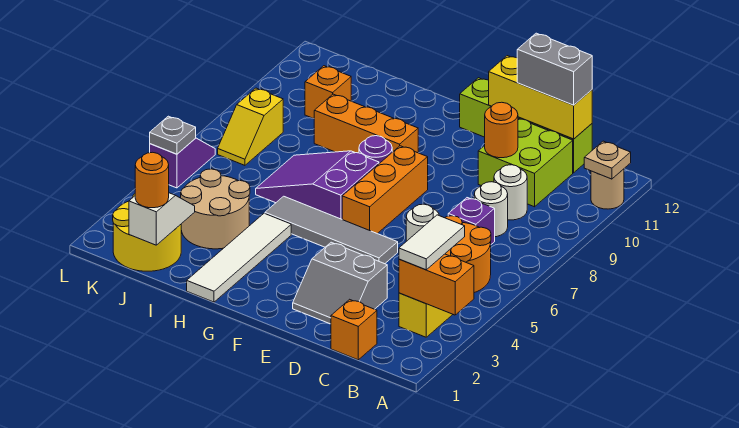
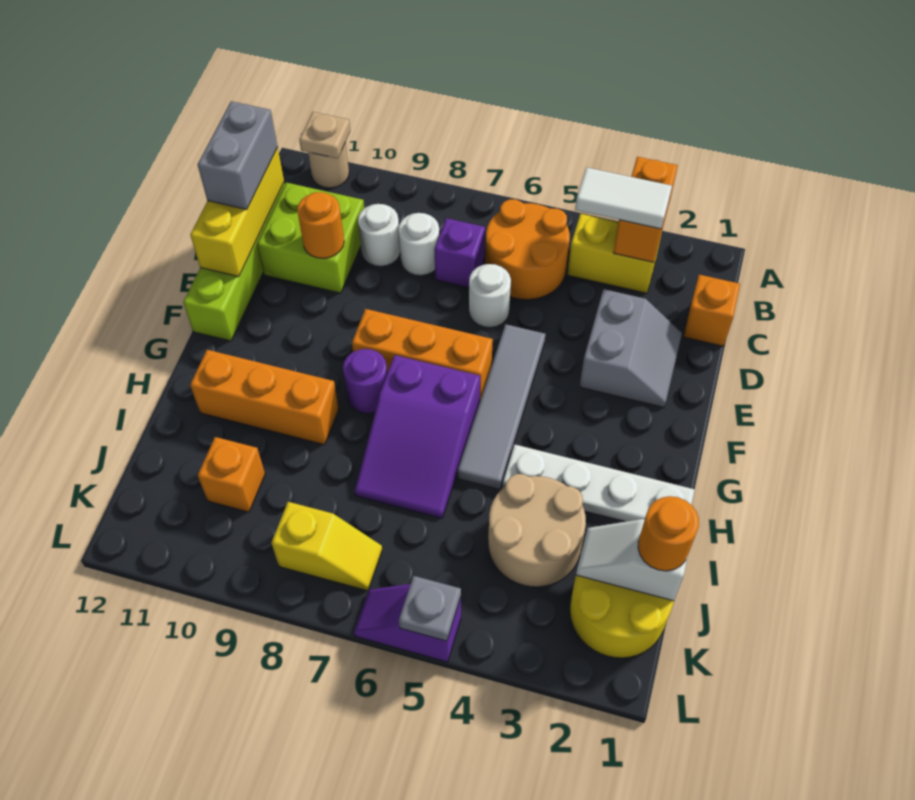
orange 1x3 brick [314,94,418,153] -> orange 1x3 brick turned to [190,350,339,445]
white 1x4 tile [187,213,291,302] -> white 1x4 plate [502,444,695,522]

